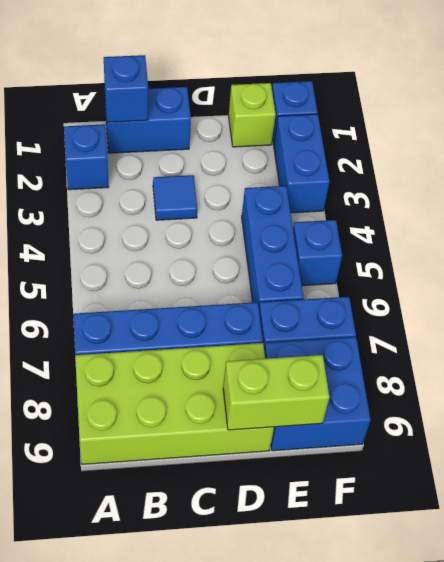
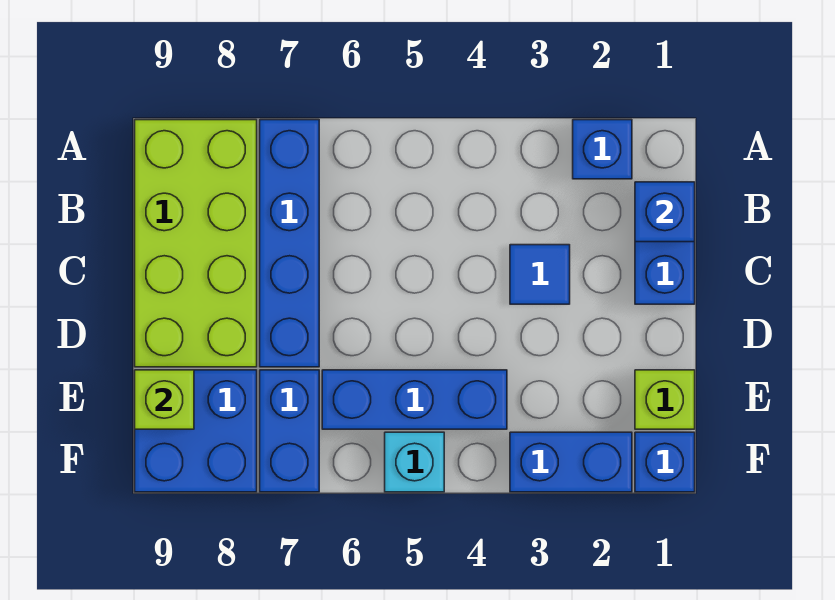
lime 1x2 brick [223,355,330,430] -> lime 1x1 brick [135,370,194,429]
blue 1x1 brick [293,220,342,286] -> cyan 1x1 brick [385,432,444,492]

